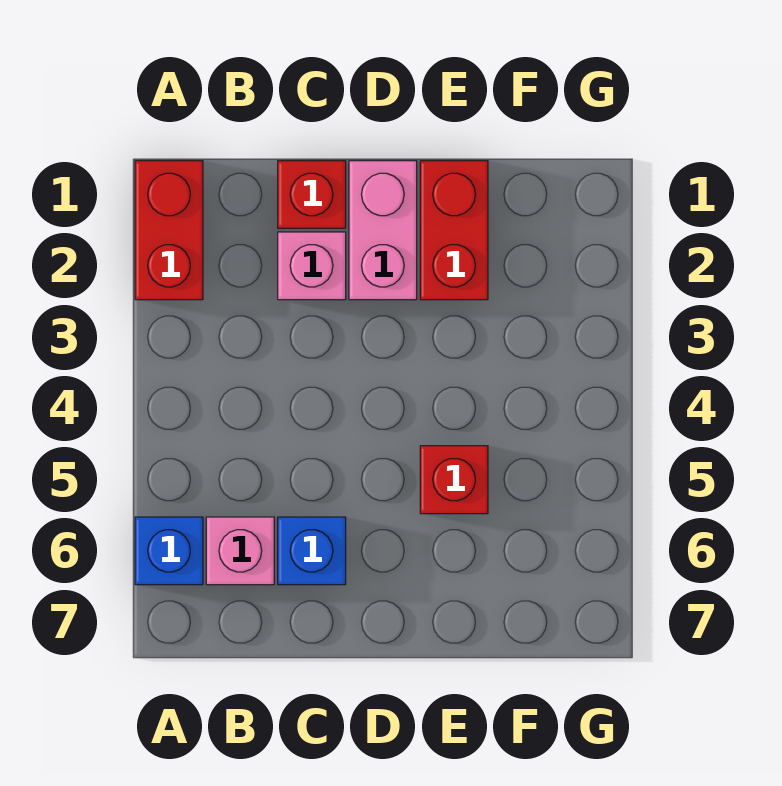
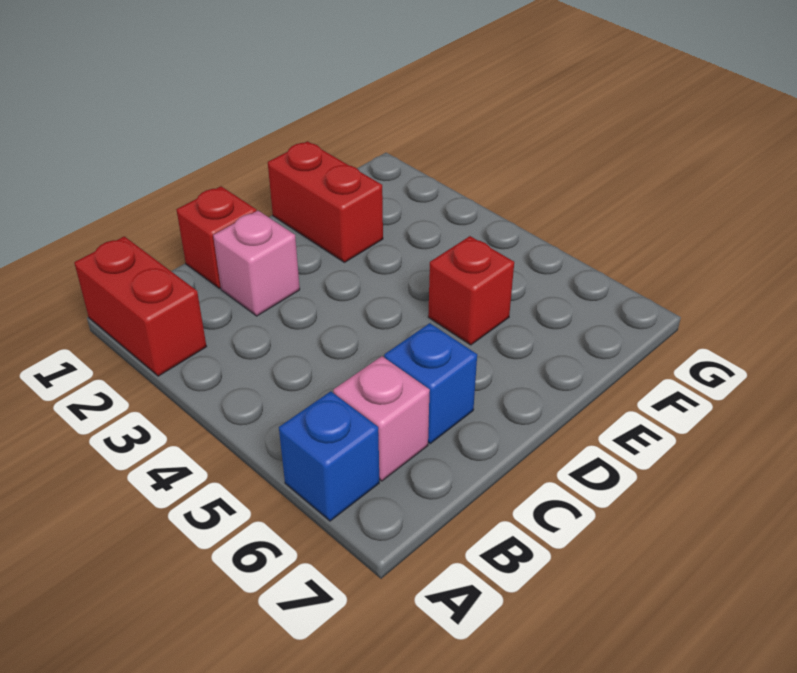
pink 1x2 brick [349,161,417,300] -> none

